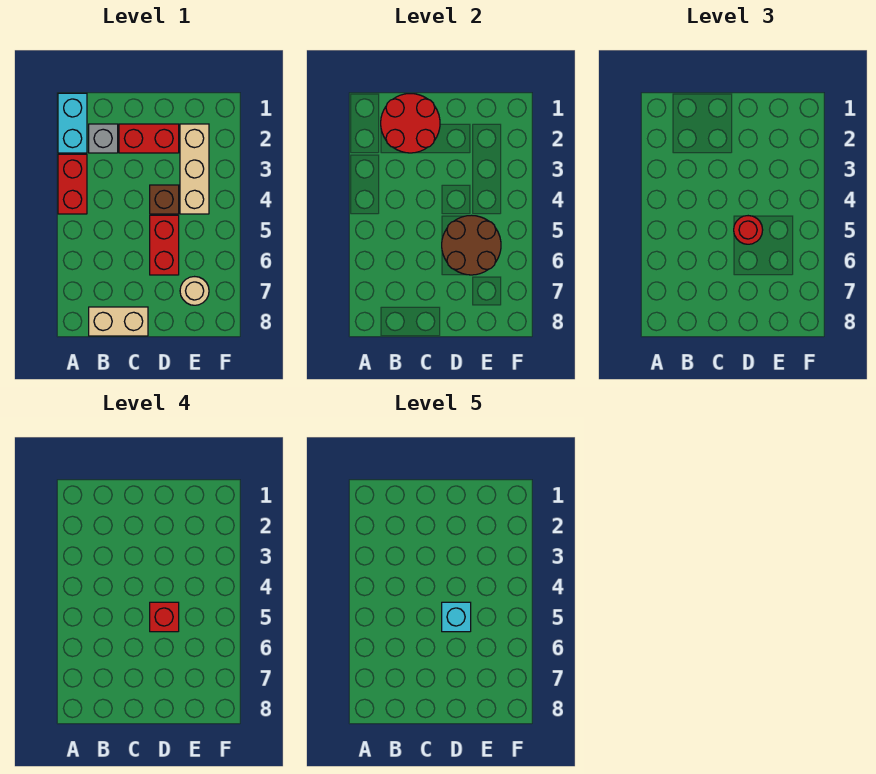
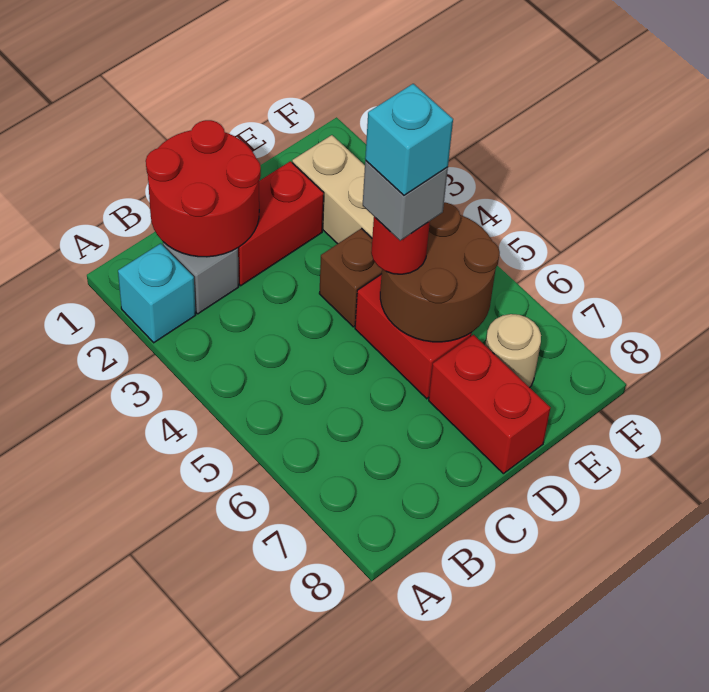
cyan 1x2 brick [58,93,87,153] -> cyan 1x1 brick [118,243,196,343]
red 1x2 brick [58,154,87,214] -> red 1x2 brick moved to [429,335,551,474]
tan 1x2 brick [89,307,148,336] -> none
red 1x1 brick [150,602,179,632] -> grey 1x1 brick [363,161,448,241]

